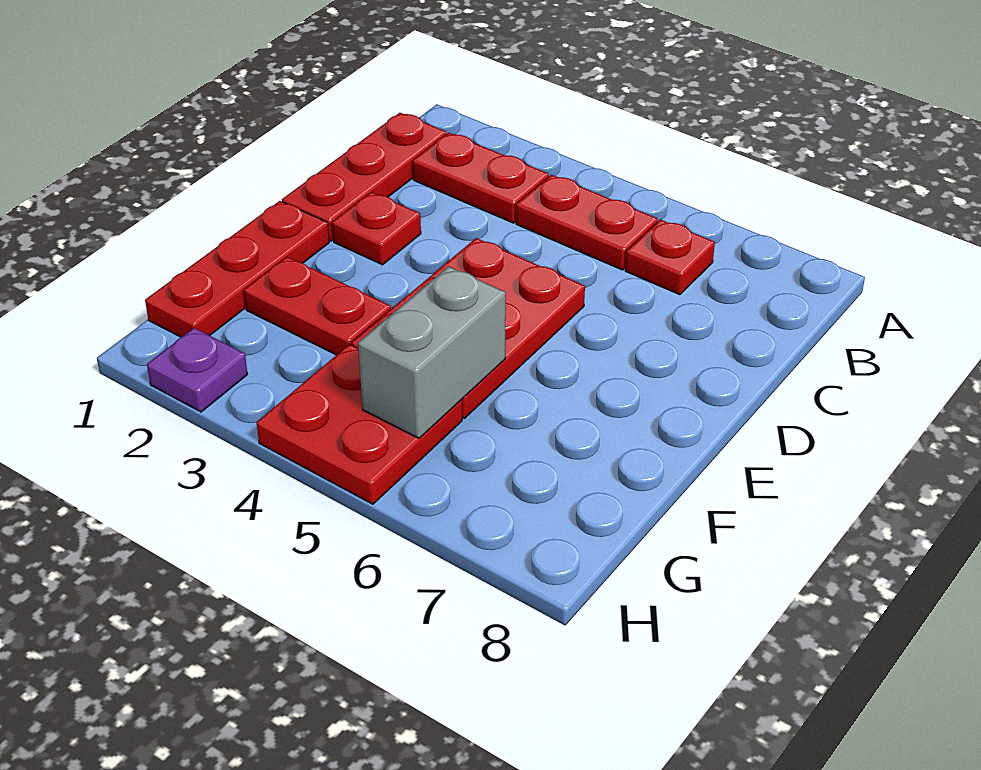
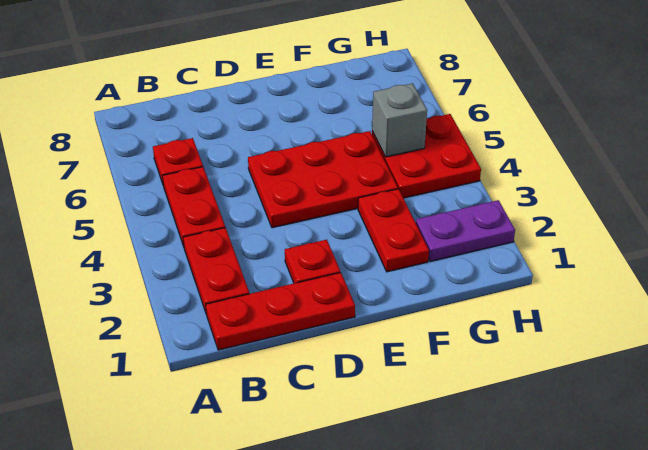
red 1x3 plate [145,201,329,337] -> none
grey 1x2 brick [358,266,506,438] -> grey 1x1 brick [372,83,427,157]
purple 1x1 plate [147,328,248,412] -> purple 1x2 plate [416,200,515,262]

